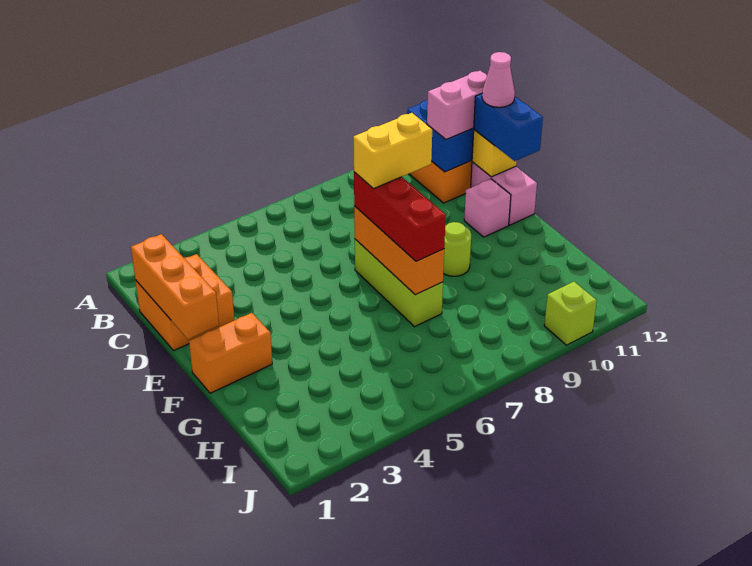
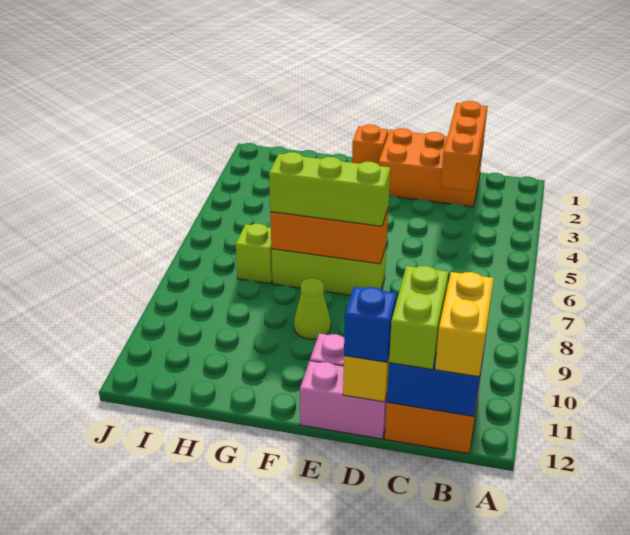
orange 2x2 brick [135,254,234,351] -> orange 2x3 brick [379,128,484,207]
orange 1x3 brick [131,234,219,339] -> orange 1x3 brick turned to [441,101,488,191]
pink 1x2 brick [427,71,487,140] -> lime 1x2 brick [389,266,448,369]
blue 1x2 brick [474,94,543,161] -> blue 1x1 brick [344,287,397,362]
pink 1x1 cone [482,52,515,107] -> none
red 1x3 brick [354,172,446,261] -> lime 1x3 brick [269,152,390,226]
yellow 1x2 brick [353,113,432,189] -> yellow 1x2 brick moved to [435,272,494,377]
orange 1x2 brick [189,313,272,393] -> orange 1x1 brick [352,125,388,165]
lime 1x1 round brick [443,222,471,276] -> lime 1x1 cone [294,278,331,339]
lime 1x1 brick [544,282,597,345] -> lime 1x1 brick moved to [236,224,272,284]

